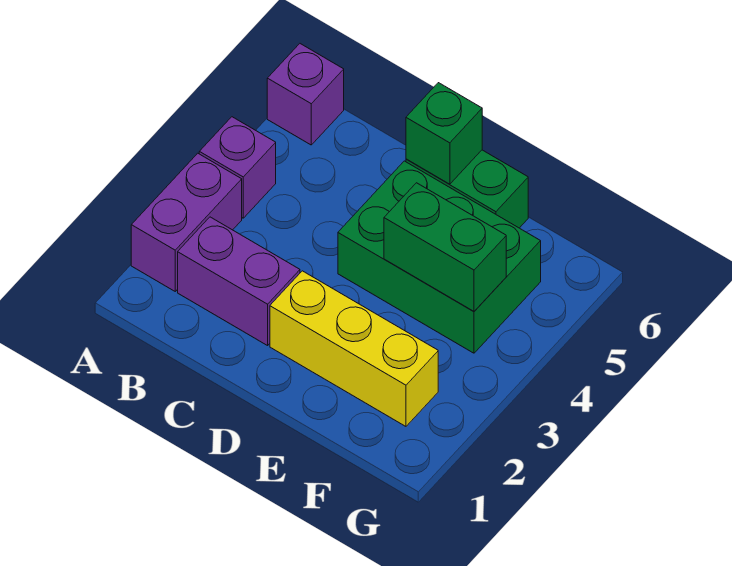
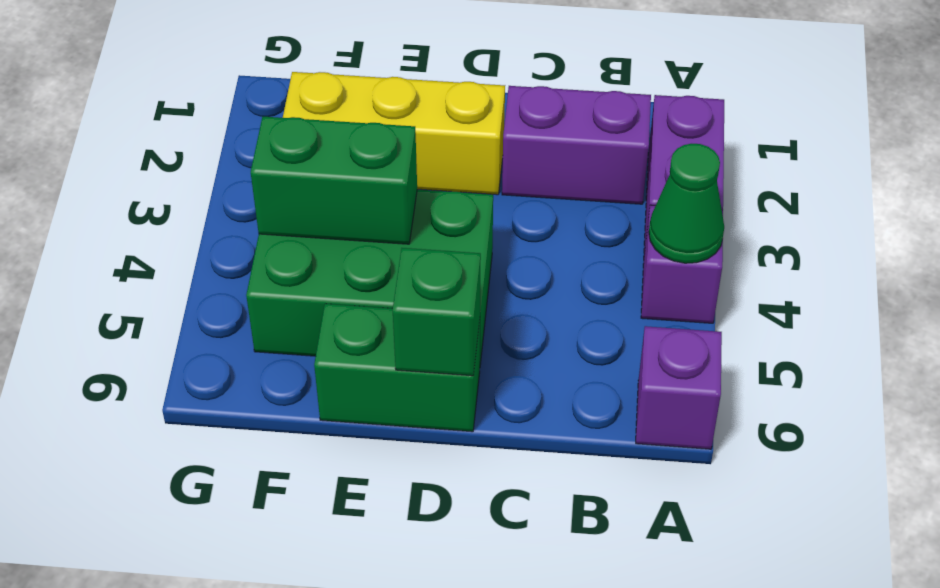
none -> green 1x1 cone [649,144,724,263]

